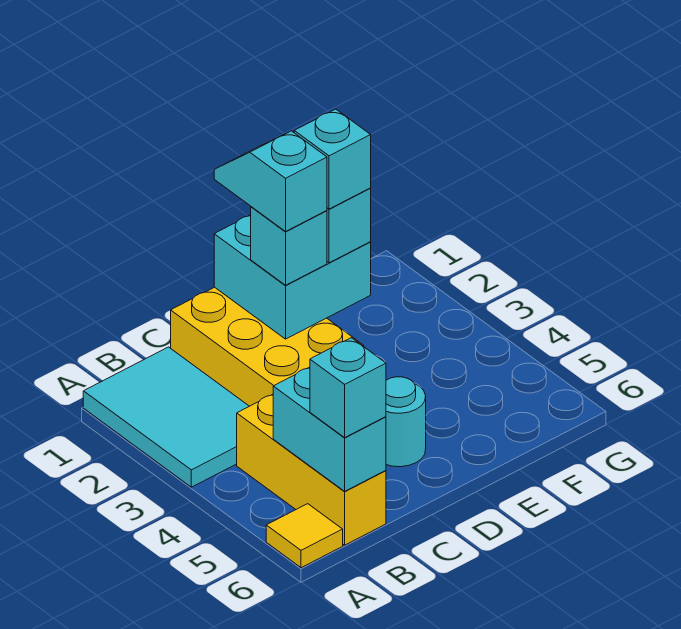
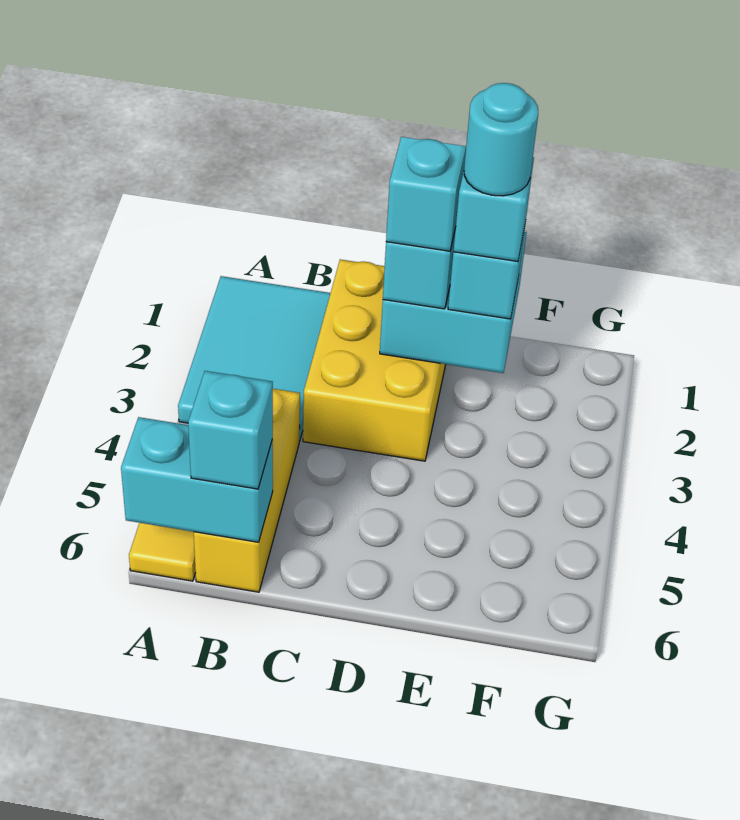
cyan 1x2 brick [273,367,386,491] -> cyan 1x2 brick turned to [121,417,273,542]
cyan 1x1 round brick [386,377,426,467] -> cyan 1x1 round brick moved to [464,83,538,196]

